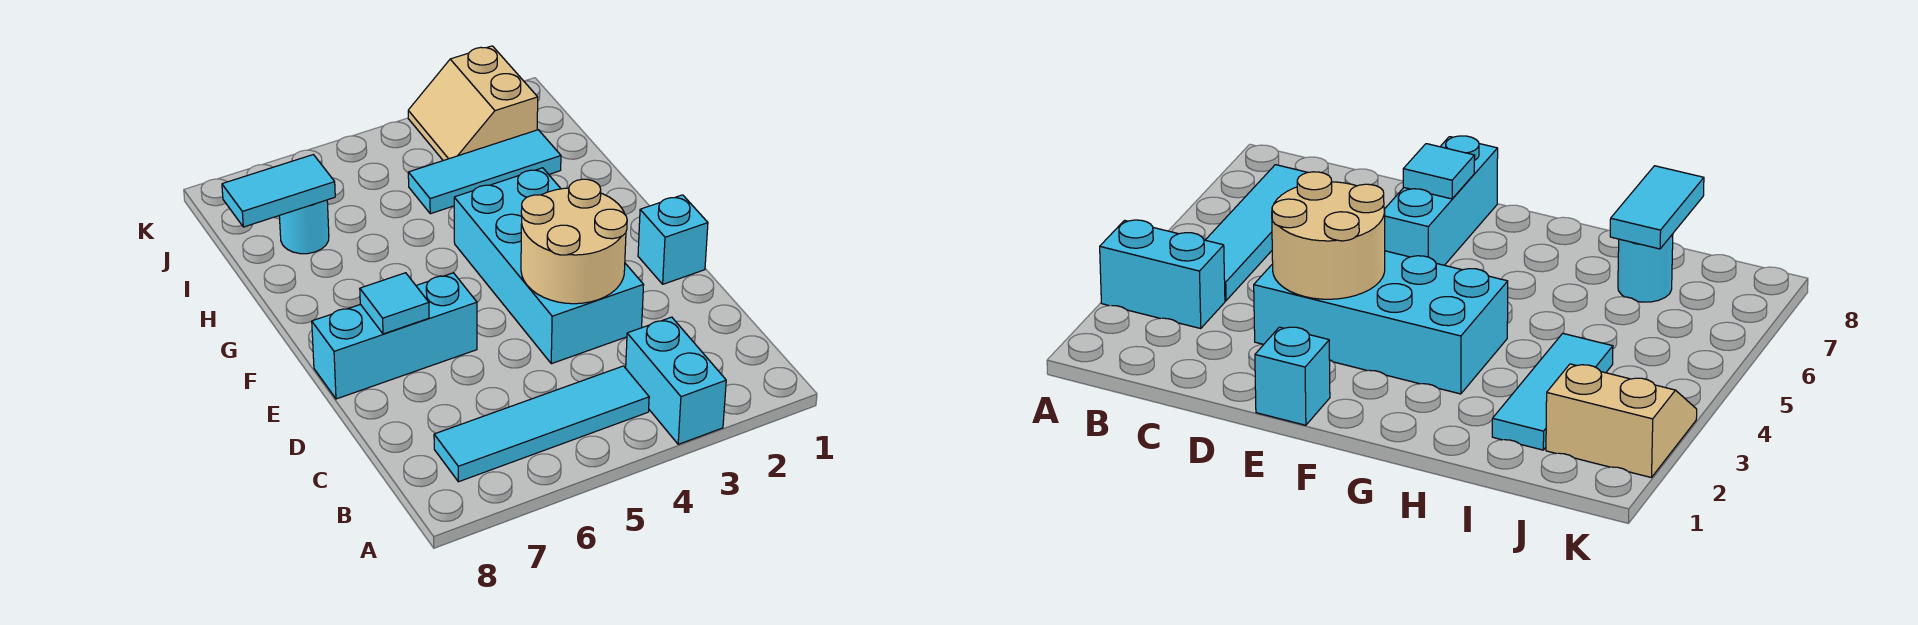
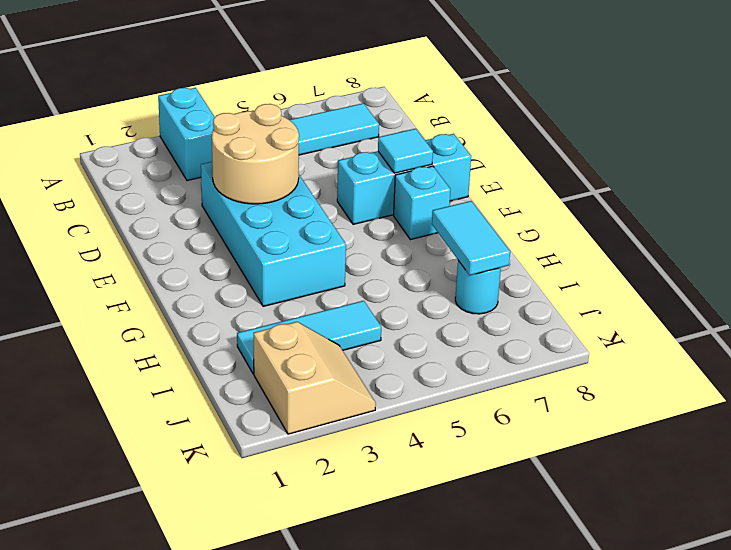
cyan 1x1 brick [638,195,708,284] -> cyan 1x1 brick moved to [394,166,451,240]
cyan 1x2 tile [222,155,335,227] -> cyan 1x2 tile turned to [432,201,510,275]

